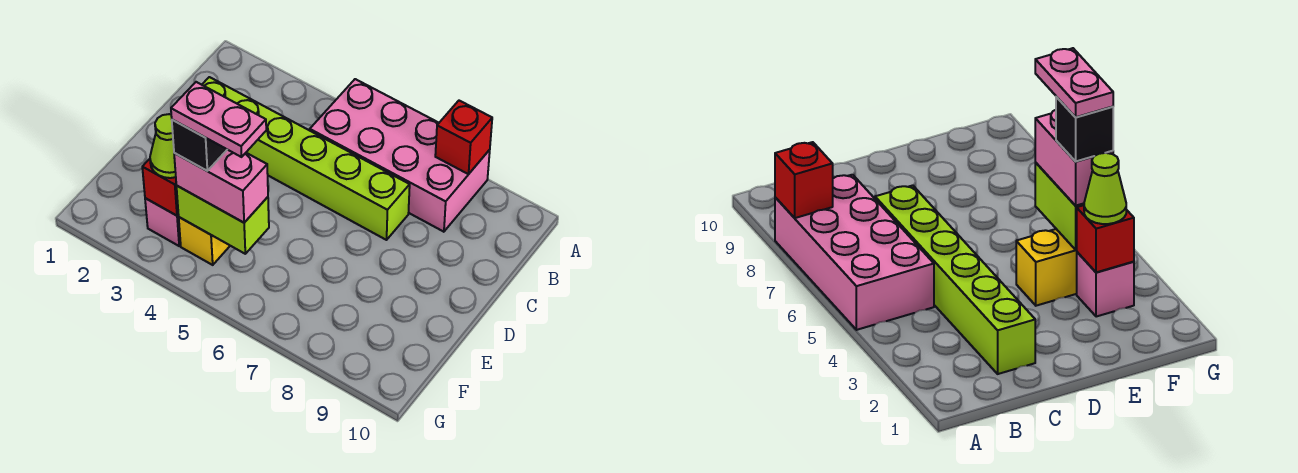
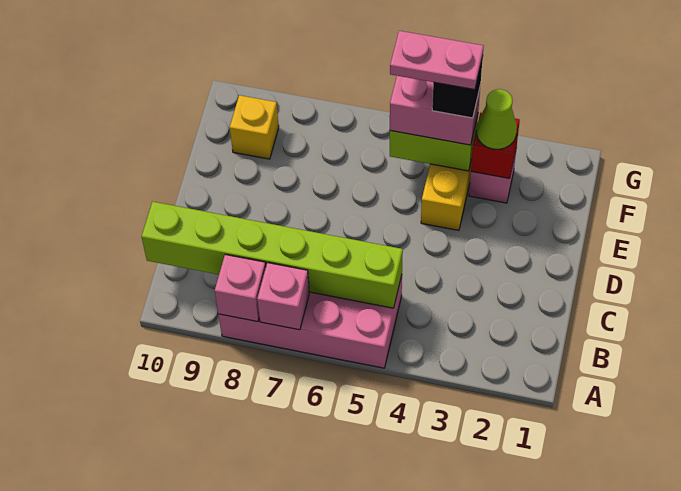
none -> pink 1x1 brick [257,263,309,330]
red 1x1 brick [435,101,492,174] -> pink 1x1 brick [215,255,266,322]
lime 1x6 brick [202,77,410,240] -> lime 1x6 brick moved to [142,202,403,308]
none -> yellow 1x1 brick [230,95,279,159]

